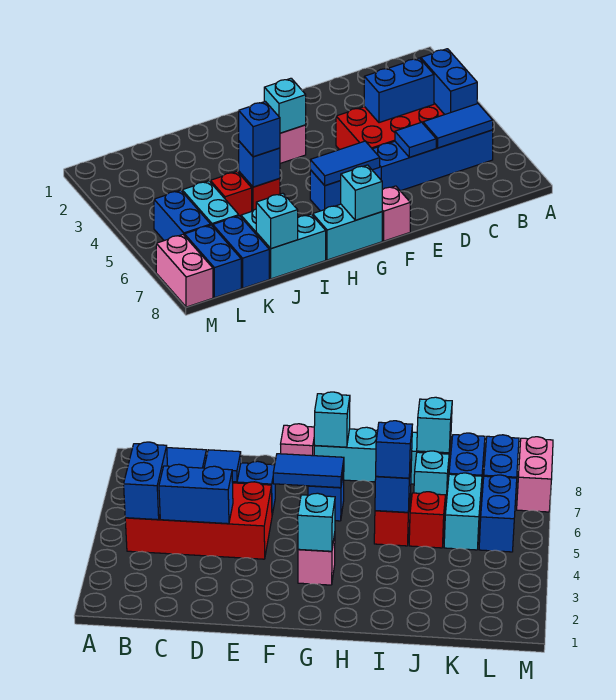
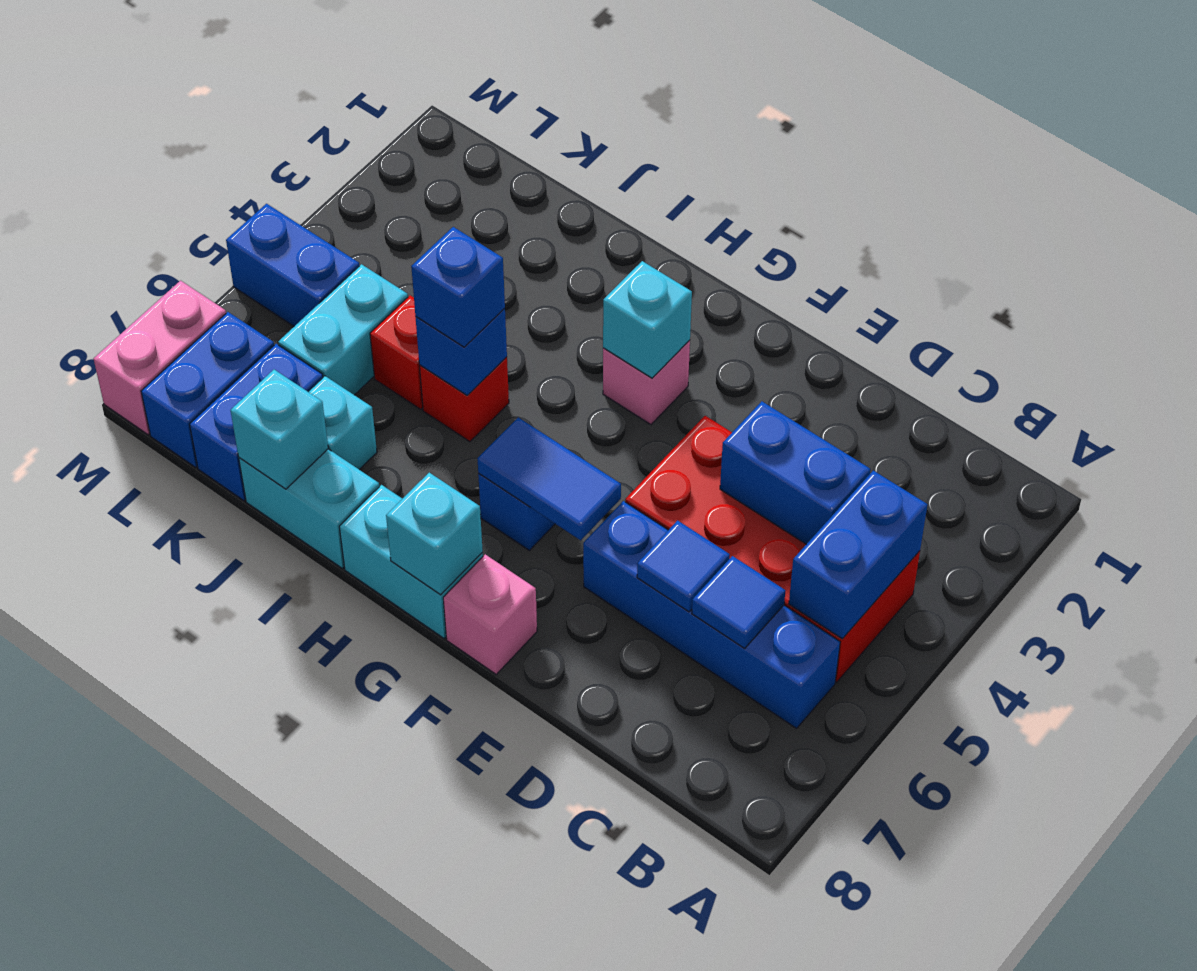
blue 1x2 tile [423,104,493,148] -> blue 1x1 tile [692,556,785,648]
blue 1x2 brick [154,190,211,241] -> blue 1x2 brick turned to [226,204,359,326]

